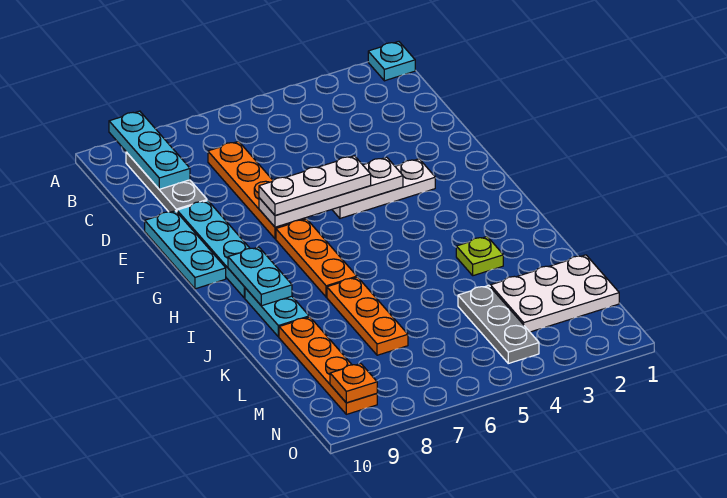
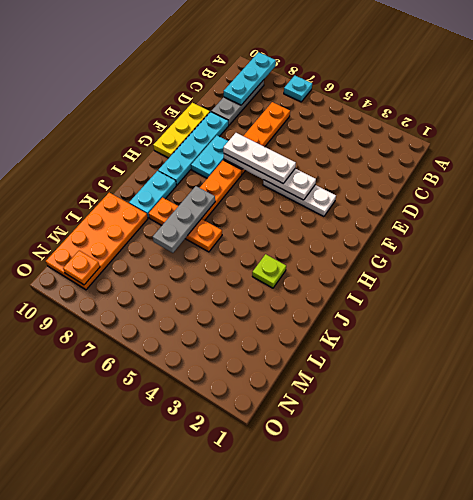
cyan 1x1 plate [368,42,415,81] -> cyan 1x1 plate moved to [284,76,312,102]
cyan 1x3 plate [145,211,226,289] -> yellow 1x3 plate [153,103,210,158]
cyan 1x2 plate [228,247,292,306] -> cyan 1x2 plate moved to [191,135,228,178]
orange 1x3 plate [327,277,408,355] -> orange 1x3 plate turned to [149,198,222,252]
orange 1x4 plate [279,317,377,414] -> orange 2x4 plate [46,193,148,290]
white 2x3 plate [490,255,619,332] -> none
grey 1x3 plate [458,285,539,363] -> grey 1x3 plate moved to [153,186,215,253]

